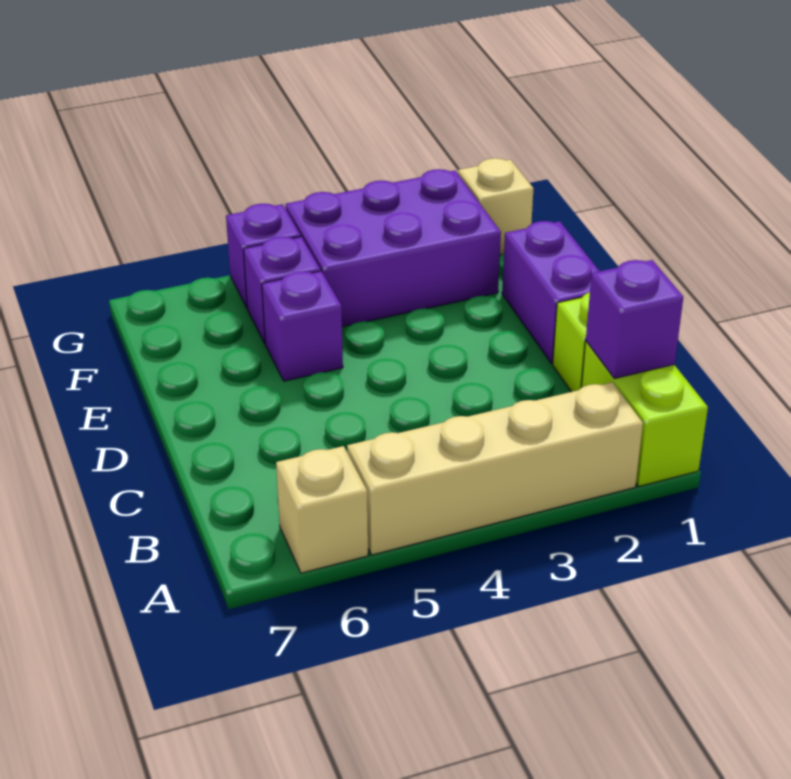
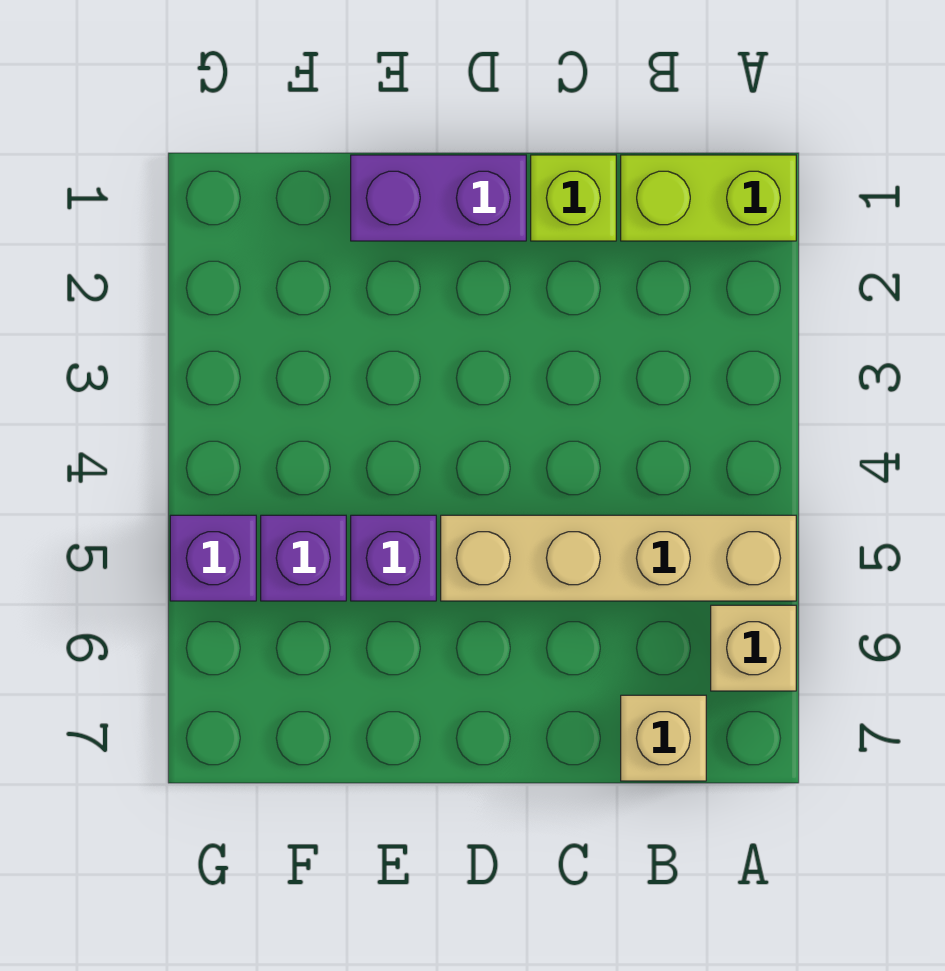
tan 1x4 brick [347,382,643,555] -> tan 1x4 brick turned to [441,515,796,601]
purple 1x1 brick [586,260,683,379] -> none
purple 2x3 brick [286,169,501,327] -> none
tan 1x1 brick [458,158,534,255] -> tan 1x1 brick moved to [621,695,706,781]

